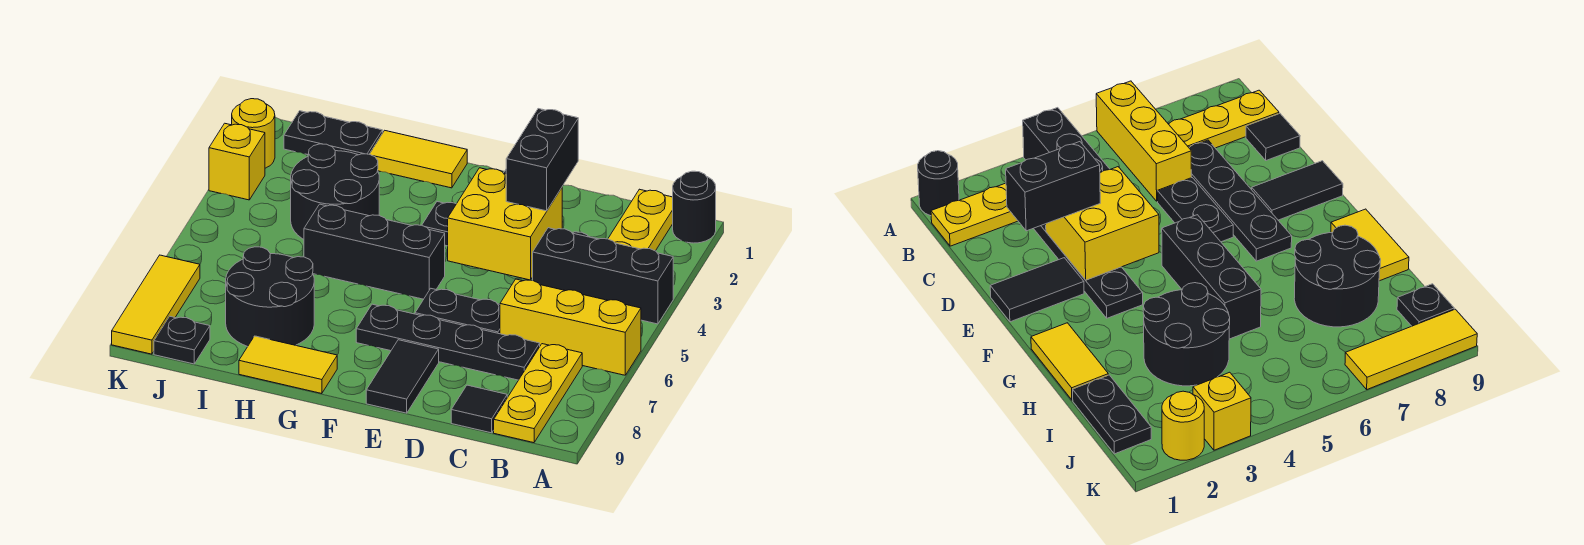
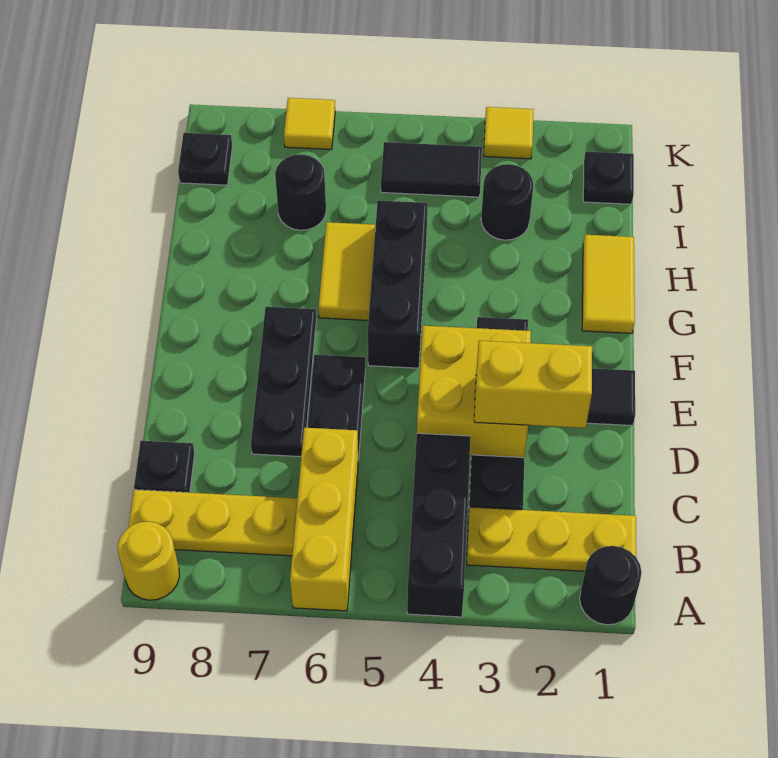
black 1x4 plate [356,304,540,380] -> black 1x3 plate [251,307,316,457]
black 1x1 tile [451,385,507,433] -> black 1x1 plate [134,441,195,493]
black 1x2 brick [506,109,578,211] -> yellow 1x2 brick [474,341,592,428]
black 1x2 tile [366,340,439,413] -> black 1x2 tile moved to [381,142,482,197]
yellow 1x2 tile [239,336,337,394] -> yellow 1x2 tile moved to [319,222,375,320]
black 2x2 round brick [291,144,379,239] -> black 1x1 round brick [481,164,533,240]
black 2x2 round brick [226,247,314,347] -> black 1x1 round brick [275,154,326,230]
black 1x2 plate [284,111,382,155] -> black 1x1 plate [583,151,634,204]
yellow 1x1 round brick [232,99,275,168] -> yellow 1x1 round brick moved to [118,521,179,600]
yellow 1x1 brick [209,123,265,200] -> yellow 1x1 tile [484,107,534,159]
yellow 1x3 tile [112,255,200,354] -> yellow 1x1 tile [284,98,335,150]

